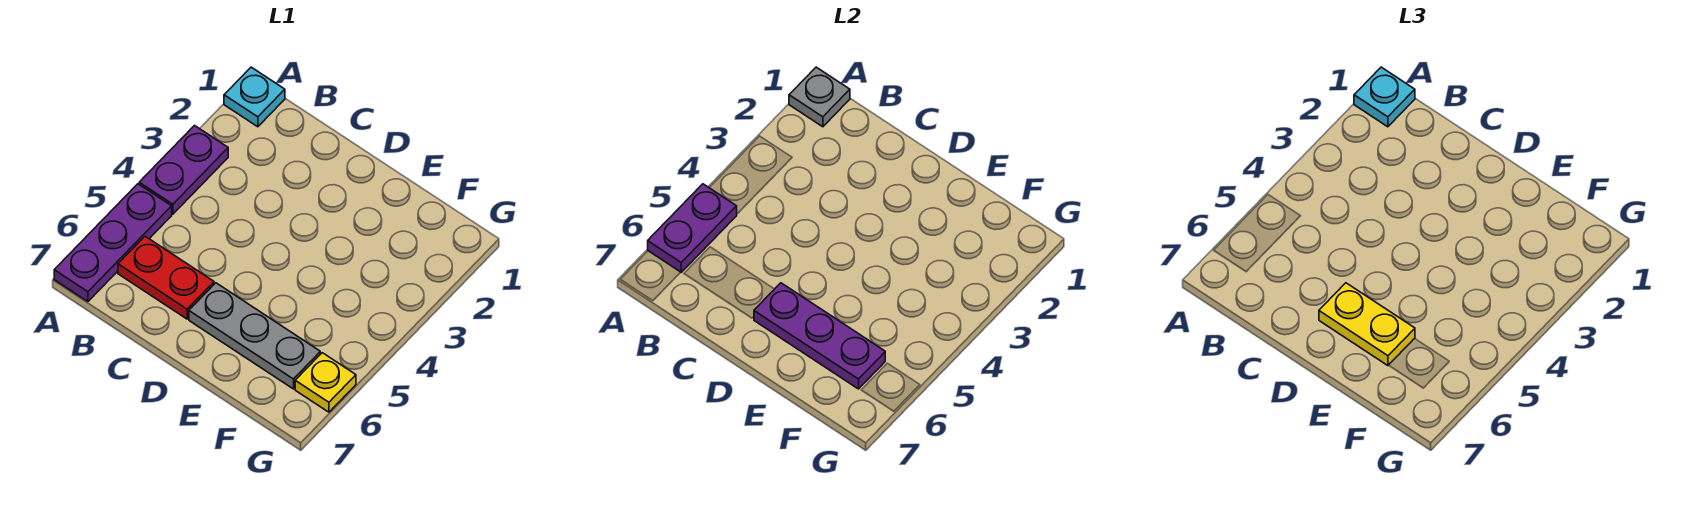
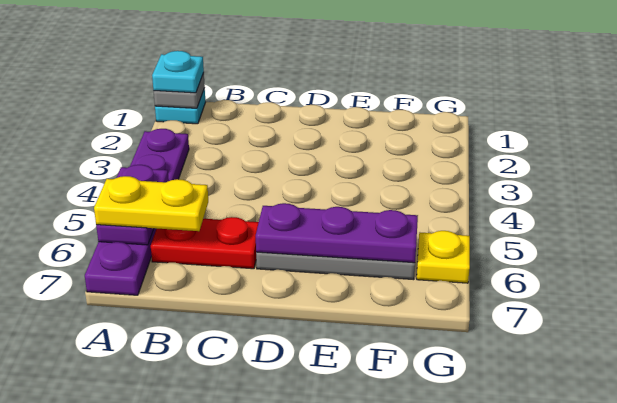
yellow 1x2 plate [1319,283,1415,366] -> yellow 1x2 plate moved to [94,176,208,231]

